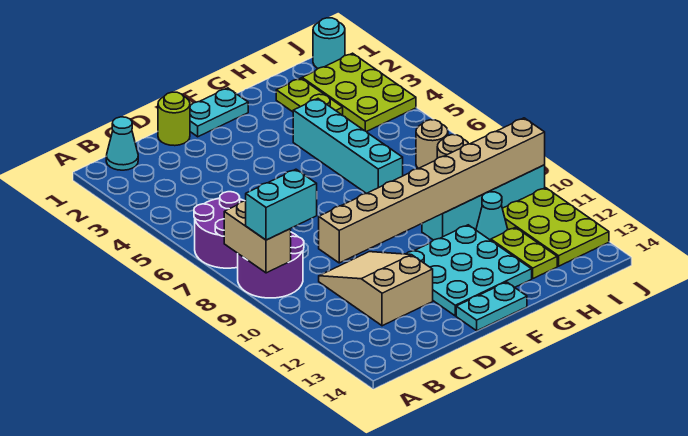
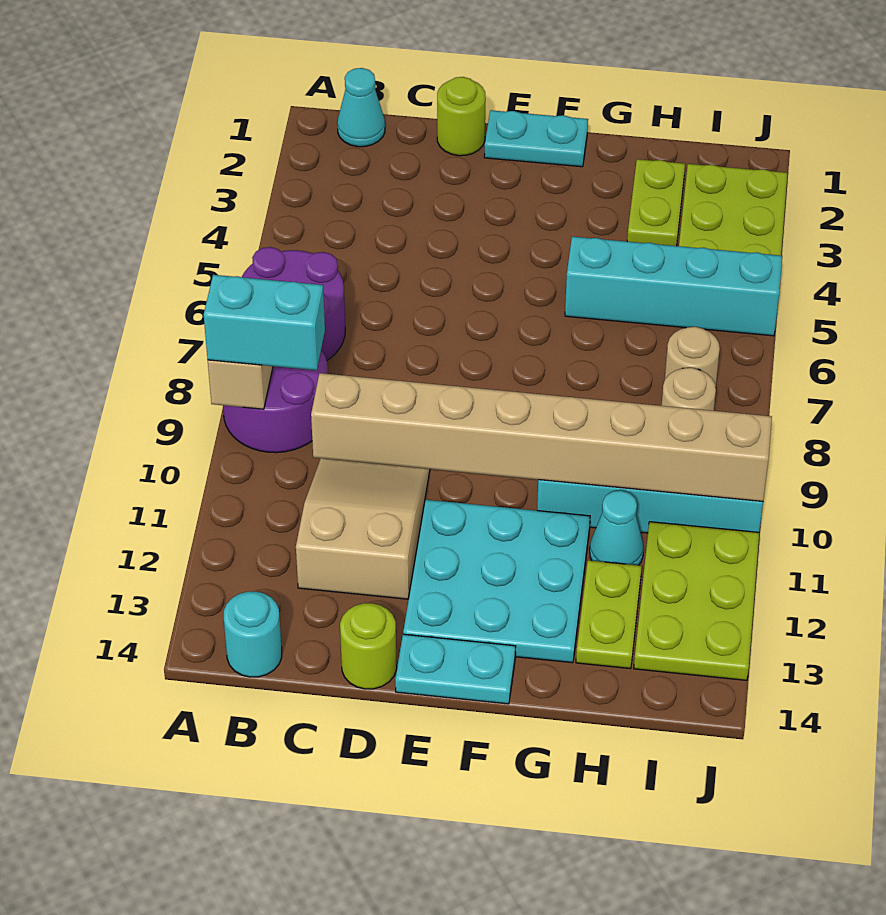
none -> lime 1x1 round brick [340,603,397,689]
cyan 1x4 brick [293,99,403,193] -> cyan 1x4 brick turned to [565,237,782,336]
cyan 1x1 round brick [313,18,345,68] -> cyan 1x1 round brick moved to [224,591,282,677]

